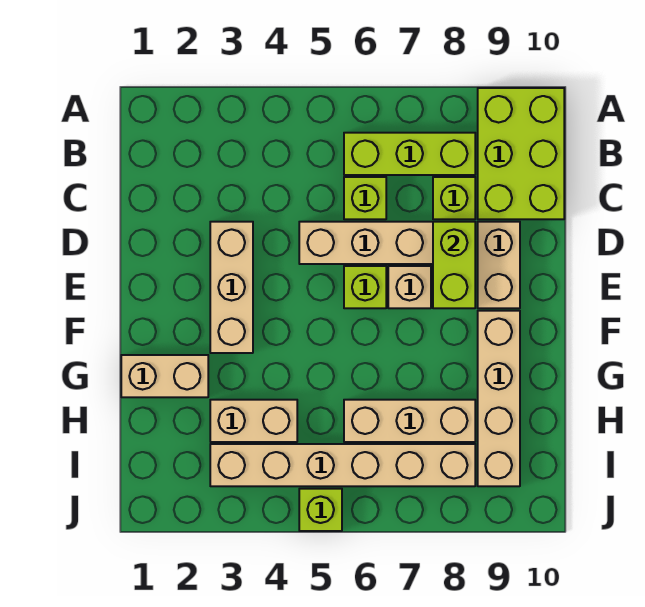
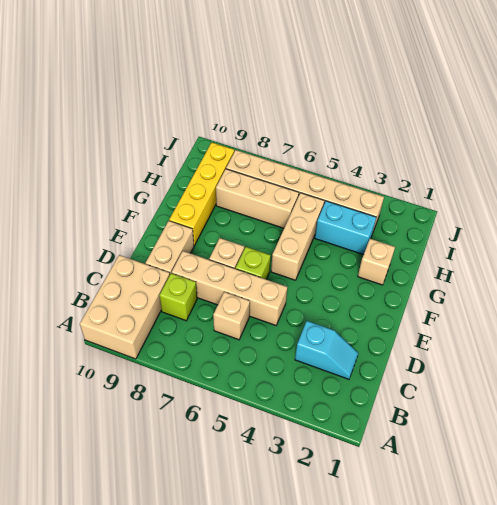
lime 2x3 brick [478,88,564,219] -> tan 2x3 brick [80,255,170,359]
lime 1x3 brick [344,133,475,175] -> none
none -> cyan 1x2 slope [295,321,358,379]
lime 1x1 brick [344,177,386,219] -> tan 1x1 brick [213,292,250,340]
tan 1x3 brick [210,222,253,353] -> tan 1x3 brick moved to [271,193,324,280]
lime 1x2 brick [433,222,475,308] -> none
tan 1x4 brick [478,311,520,486] -> yellow 1x4 brick [169,142,234,246]
tan 1x2 brick [121,355,208,397] -> tan 1x1 brick [358,239,395,285]
tan 1x2 brick [210,400,297,442] -> cyan 1x2 brick [315,201,376,255]
lime 1x1 brick [299,489,342,531] -> none

